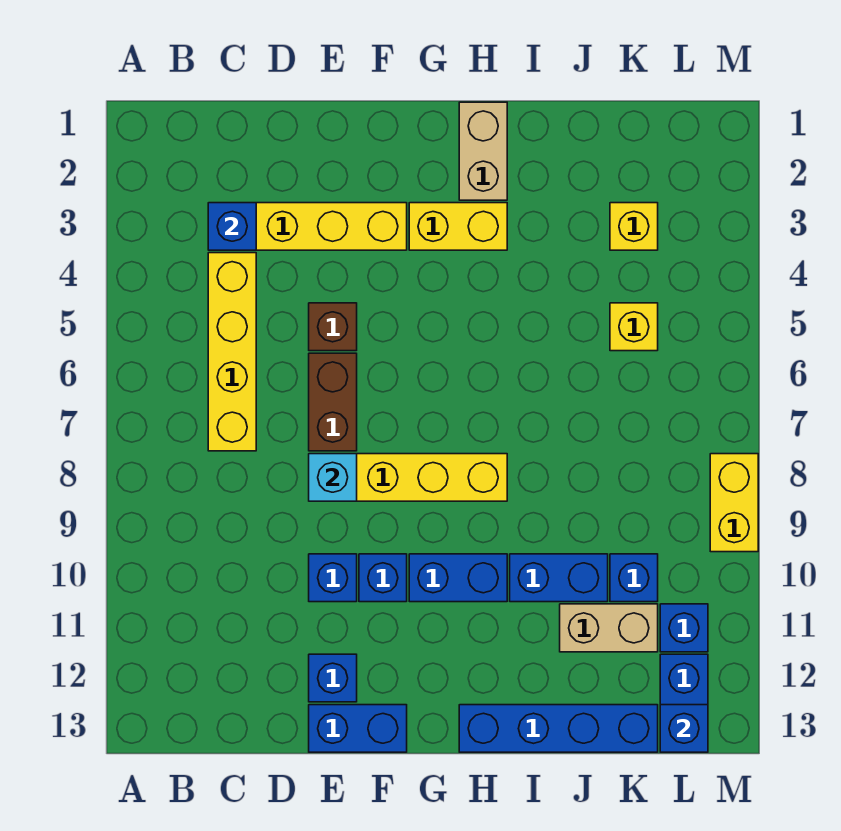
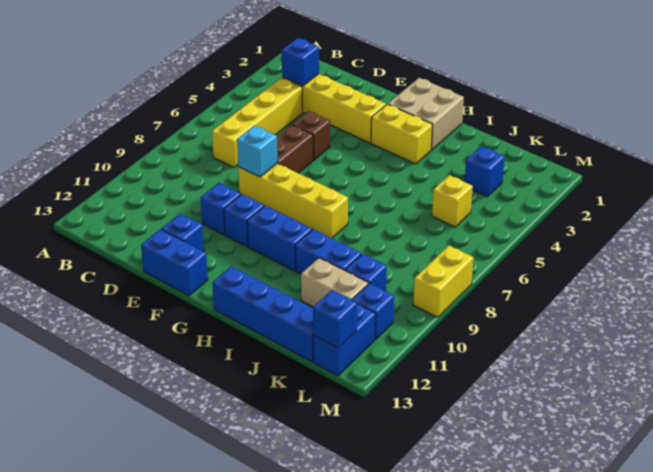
tan 1x2 brick [459,102,507,200] -> tan 2x2 brick [388,78,464,150]
yellow 1x1 brick [610,203,658,250] -> blue 1x1 brick [465,146,505,197]

